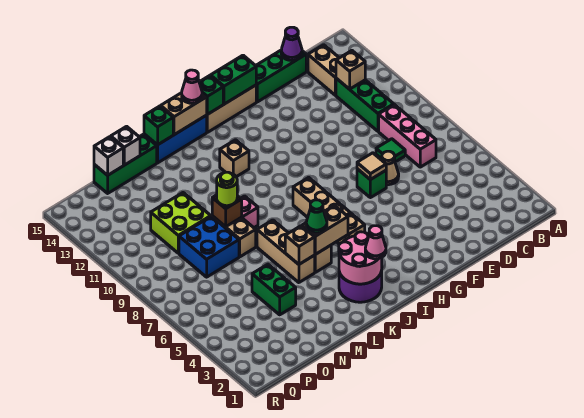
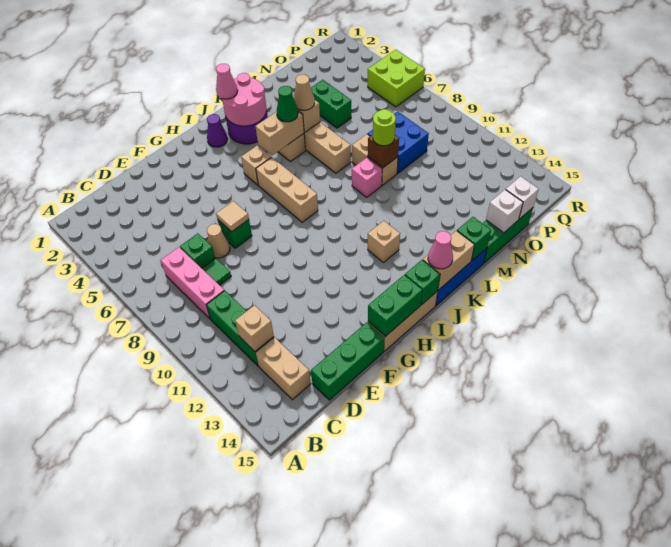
none -> green 1x1 brick [180,233,215,268]
purple 1x1 cone [281,27,302,61] -> purple 1x1 cone moved to [207,114,228,147]
none -> tan 1x1 cone [294,75,315,110]
lime 2x2 brick [151,193,211,253] -> lime 2x2 brick moved to [368,50,425,107]

